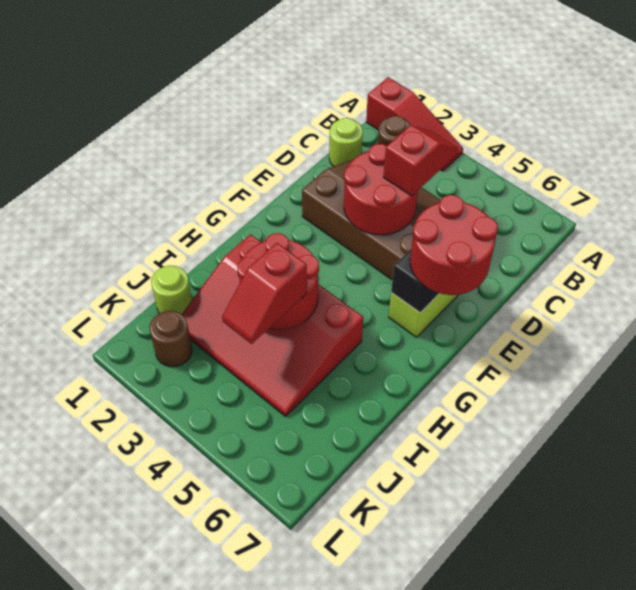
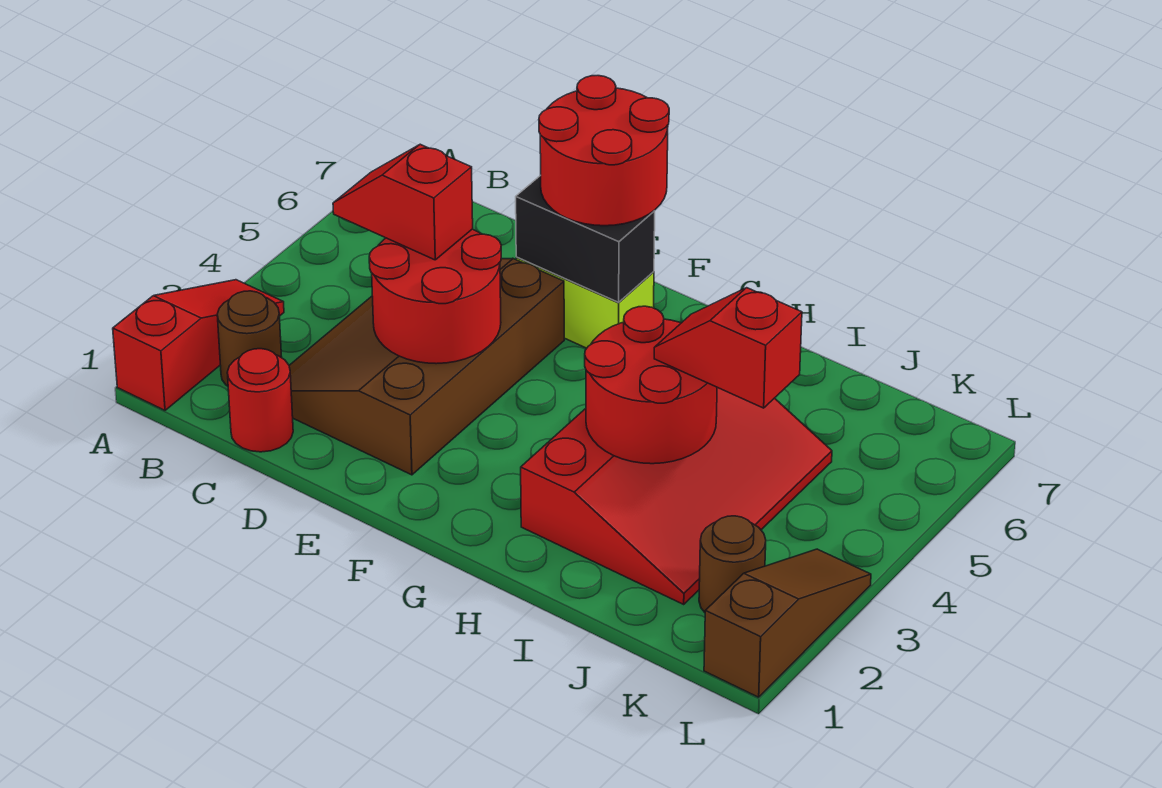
lime 1x1 round brick [329,118,363,166] -> red 1x1 round brick [227,349,293,452]
red 1x2 slope [222,243,307,344] -> red 1x2 slope turned to [654,288,802,408]
lime 1x1 round brick [151,266,192,314] -> none
none -> brown 1x3 slope [704,549,871,697]

